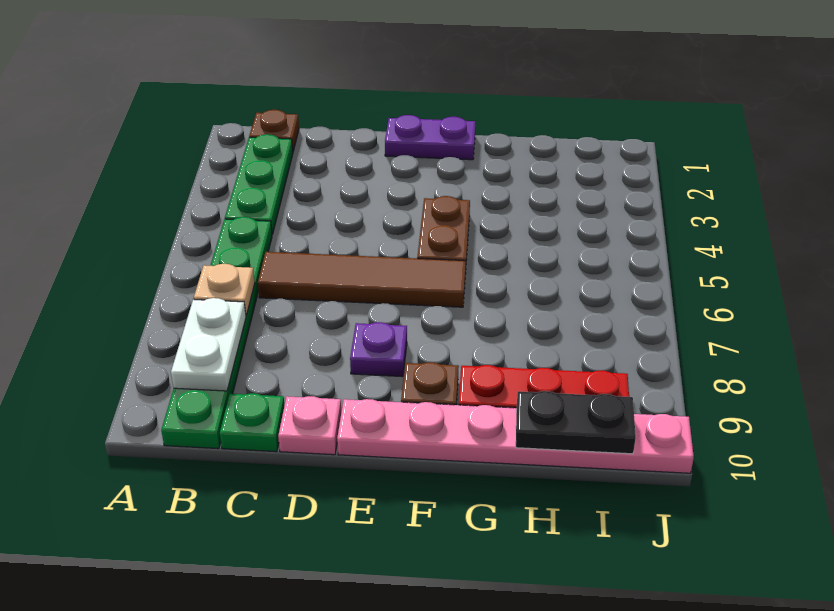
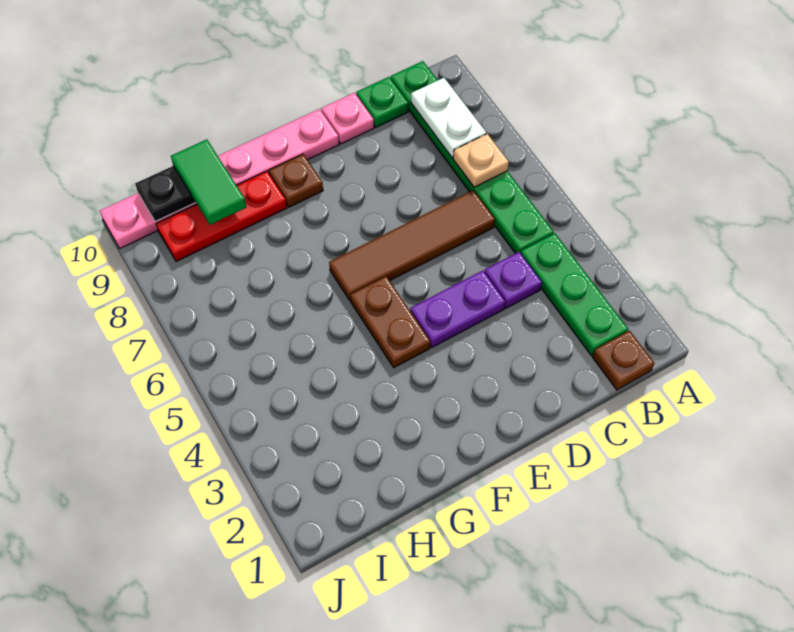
purple 1x2 plate [385,115,476,160] -> purple 1x2 plate moved to [410,271,505,347]
purple 1x1 plate [350,322,407,377] -> purple 1x1 plate moved to [484,252,542,308]
none -> green 1x2 tile [171,139,246,225]

